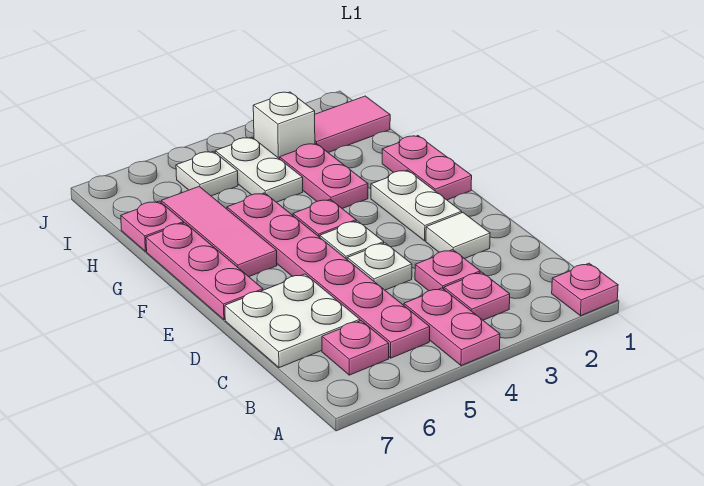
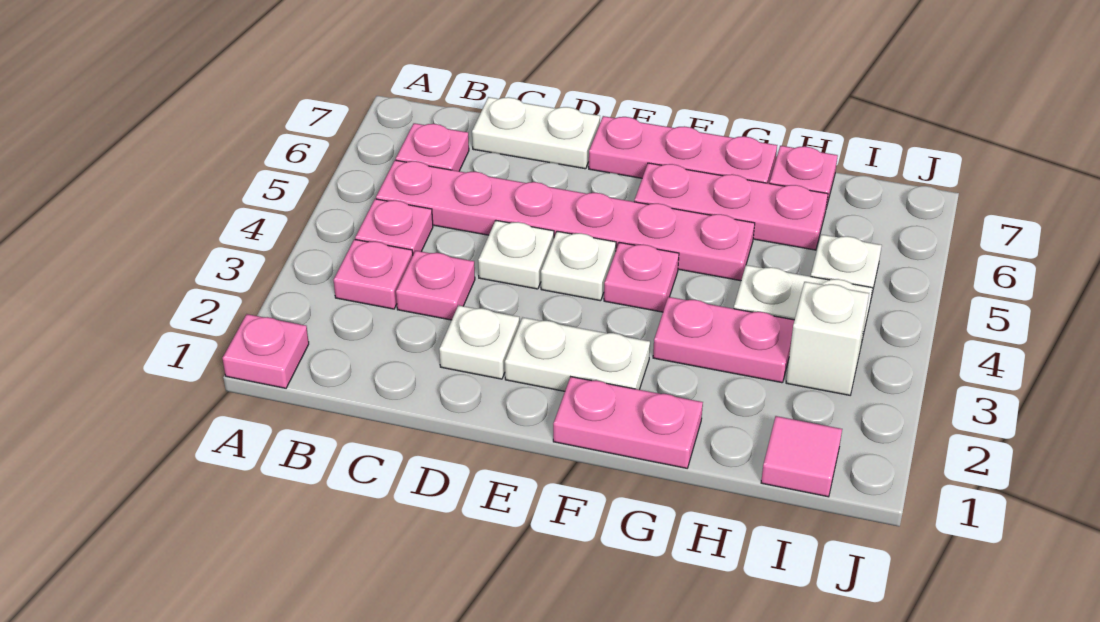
pink 1x2 plate [404,288,500,366] -> pink 1x1 plate [355,199,433,254]
white 2x2 plate [225,274,360,368] -> white 1x2 plate [472,97,600,169]
white 1x1 tile [426,213,490,259] -> white 1x1 plate [439,305,519,379]
pink 1x3 tile [161,186,277,277] -> pink 1x3 plate [634,163,828,250]
pink 1x2 tile [315,96,390,152] -> pink 1x1 tile [761,416,842,497]

